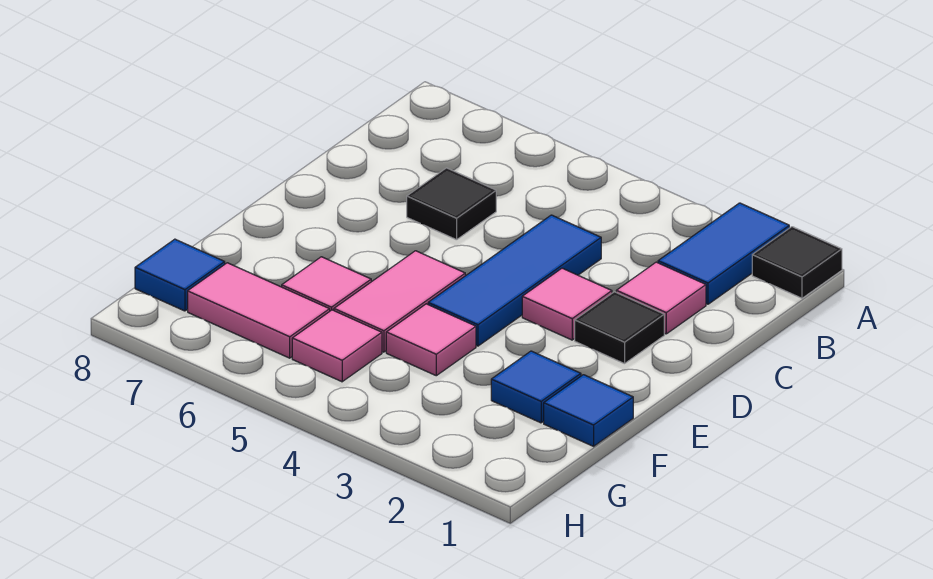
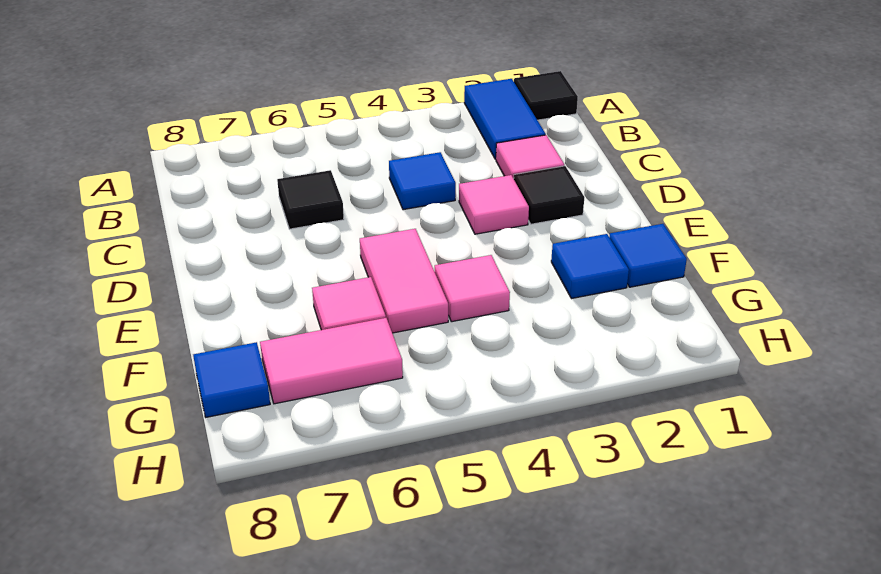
blue 1x3 tile [428,215,601,346] -> blue 1x1 tile [389,152,456,210]
pink 1x1 tile [292,310,382,382] -> none

